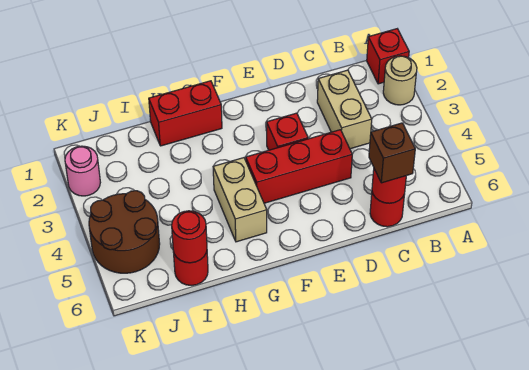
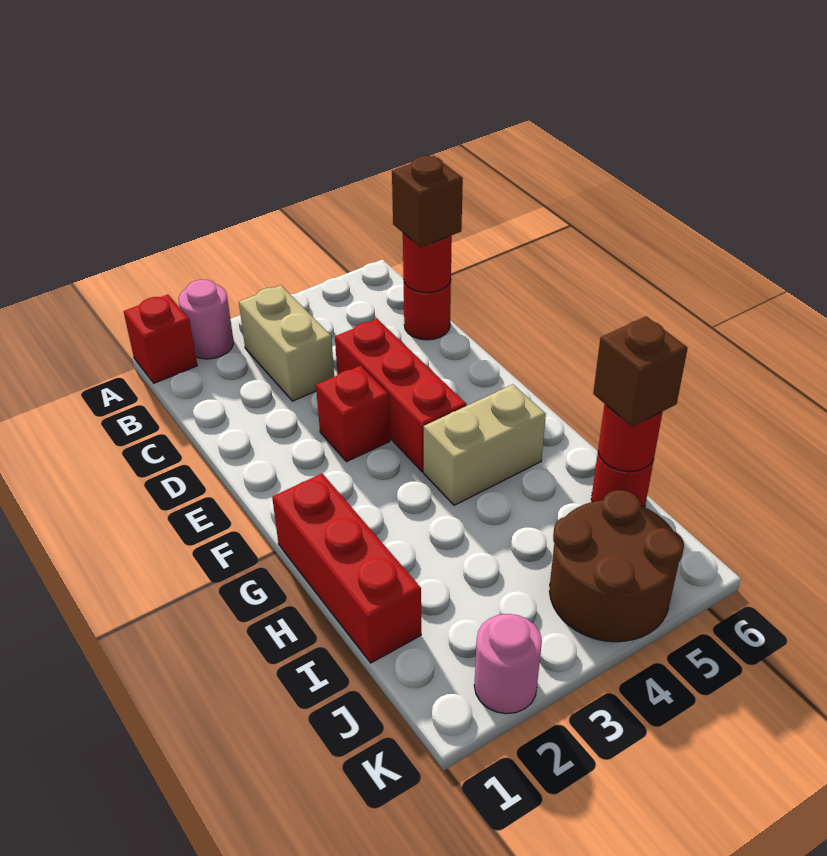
tan 1x1 round brick [383,56,417,105] -> pink 1x1 round brick [179,280,233,359]
tan 1x2 brick [317,70,372,149] -> tan 1x2 brick turned to [239,285,334,401]
red 1x2 brick [149,81,222,146] -> red 1x3 brick [272,474,421,663]
none -> brown 1x1 brick [593,316,688,427]

